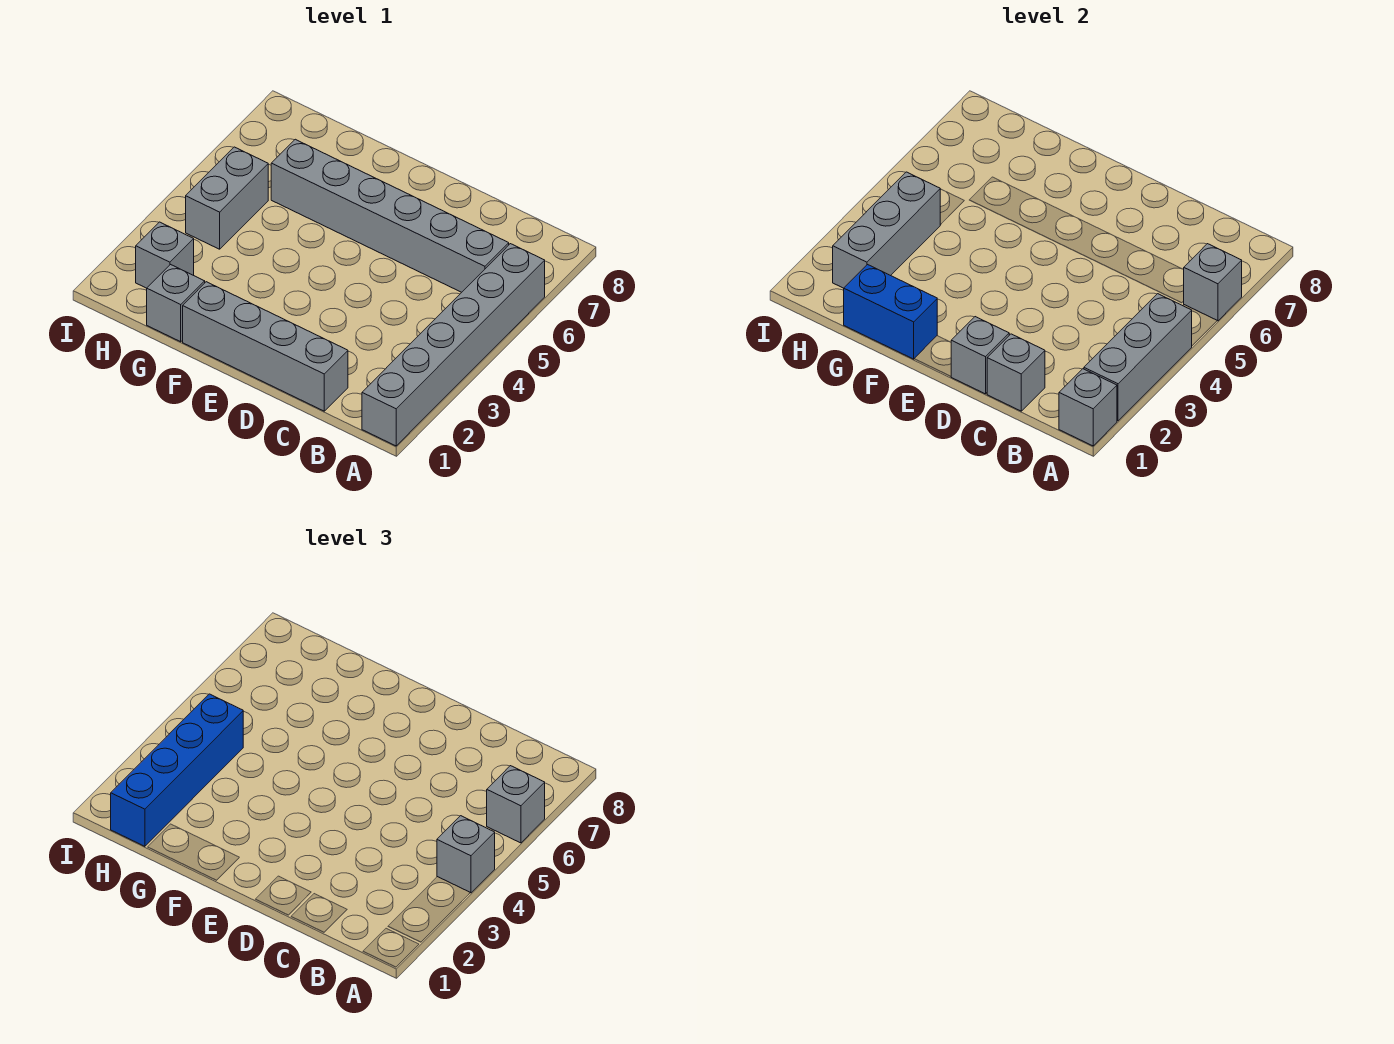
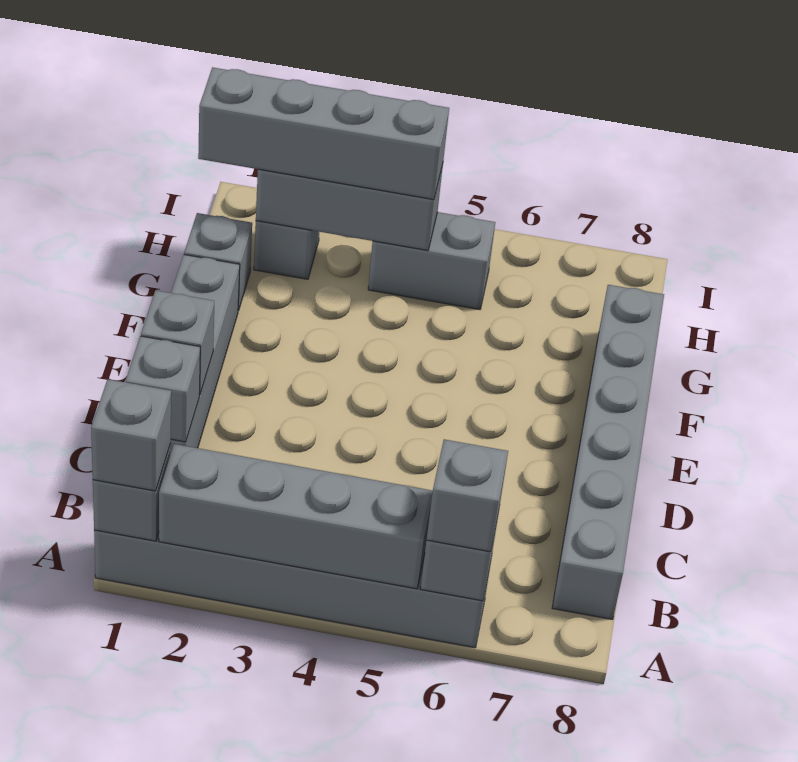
grey 1x3 brick [1084,294,1192,421] -> grey 1x4 brick [159,444,433,589]
grey 1x1 brick [437,816,495,893] -> grey 1x1 brick moved to [91,379,171,491]
grey 1x6 brick [271,139,509,292] -> grey 1x6 brick moved to [552,285,664,620]
blue 1x2 brick [844,265,937,359] -> none
blue 1x4 brick [111,694,243,846] -> grey 1x4 brick [198,67,449,200]

